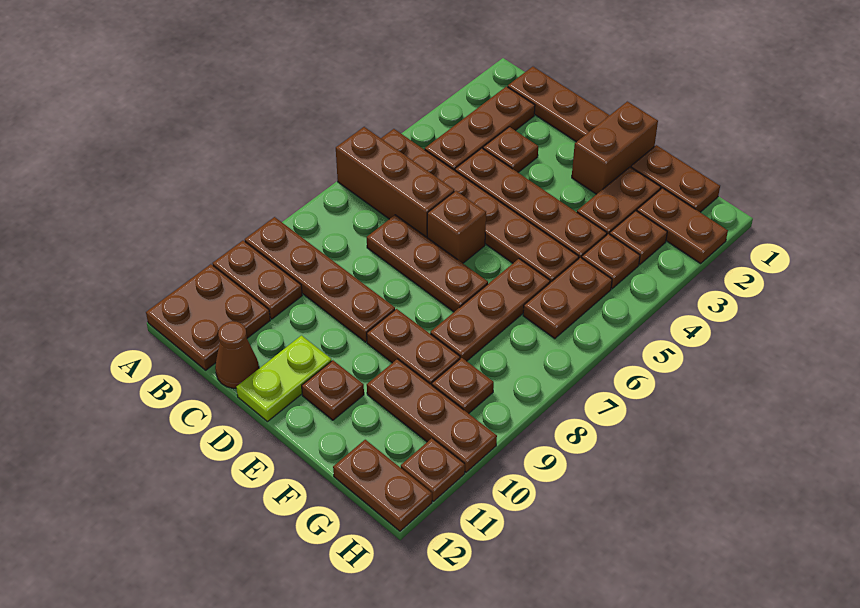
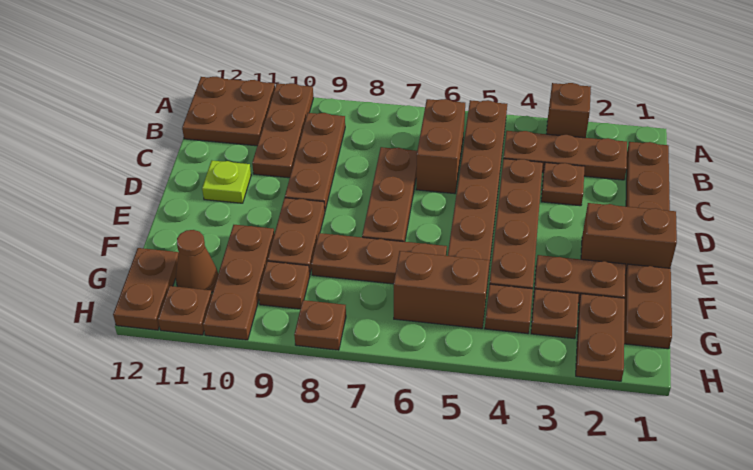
brown 1x3 brick [336,127,454,237] -> brown 1x2 brick [416,99,465,194]
brown 1x4 plate [245,217,395,342] -> brown 1x3 plate [285,113,345,210]
brown 1x2 plate [213,241,302,319] -> brown 1x3 plate [252,83,313,178]
brown 1x1 cone [215,321,259,389] -> brown 1x1 cone moved to [176,230,218,292]
brown 1x1 brick [427,191,486,263] -> brown 1x1 brick moved to [547,83,591,138]
lime 1x2 plate [236,335,331,422] -> lime 1x1 plate [202,161,251,203]
brown 1x1 plate [302,360,364,420] -> brown 1x1 plate moved to [294,300,346,350]
brown 1x2 plate [523,258,612,339] -> brown 1x2 brick [394,251,489,329]

